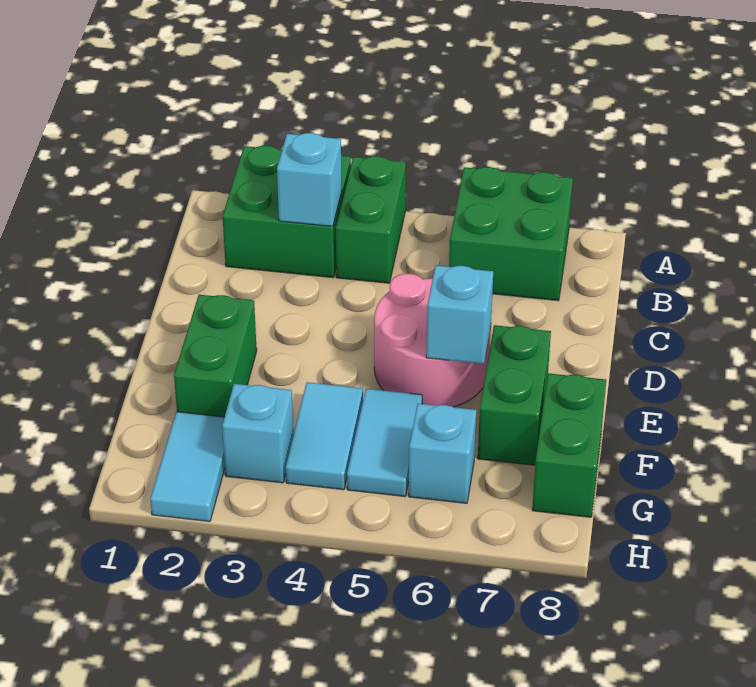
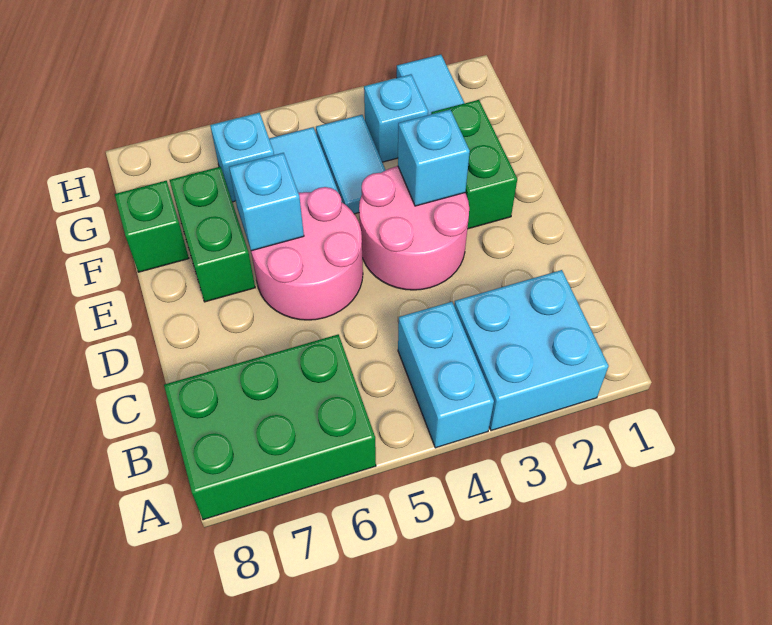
green 2x2 brick [223,146,351,278] -> cyan 2x2 brick [454,270,609,431]
green 1x2 brick [336,156,406,283] -> cyan 1x2 brick [398,302,494,448]
green 2x2 brick [449,167,573,301] -> green 2x3 brick [164,334,376,520]
cyan 1x1 brick [277,133,342,226] -> cyan 1x1 brick moved to [398,110,470,206]
none -> pink 2x2 round brick [359,166,469,290]
green 1x2 brick [532,373,606,517] -> green 1x1 brick [115,181,189,272]

